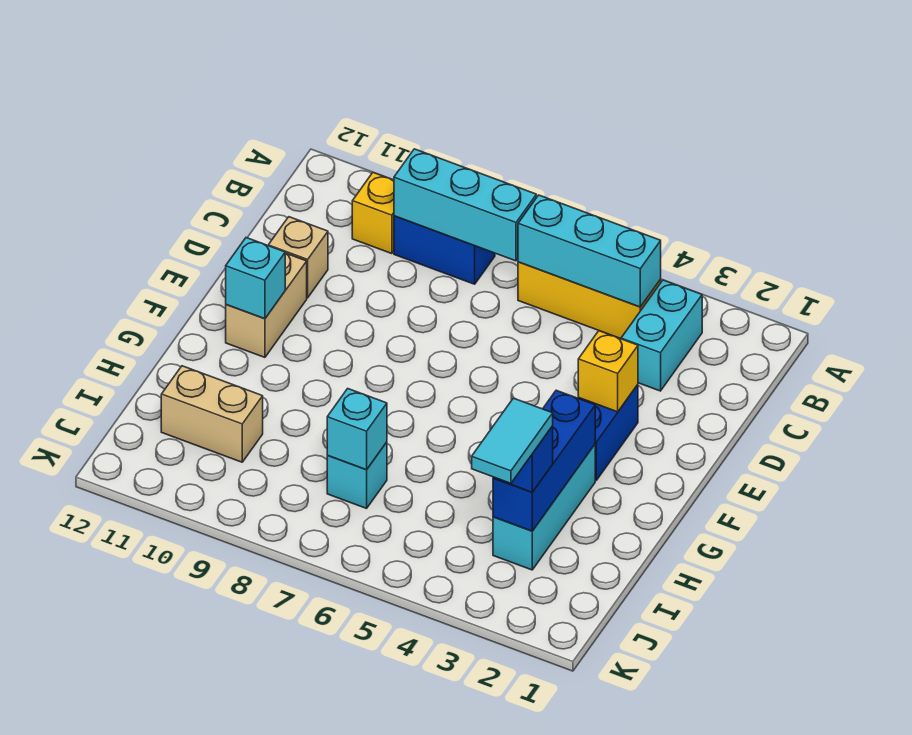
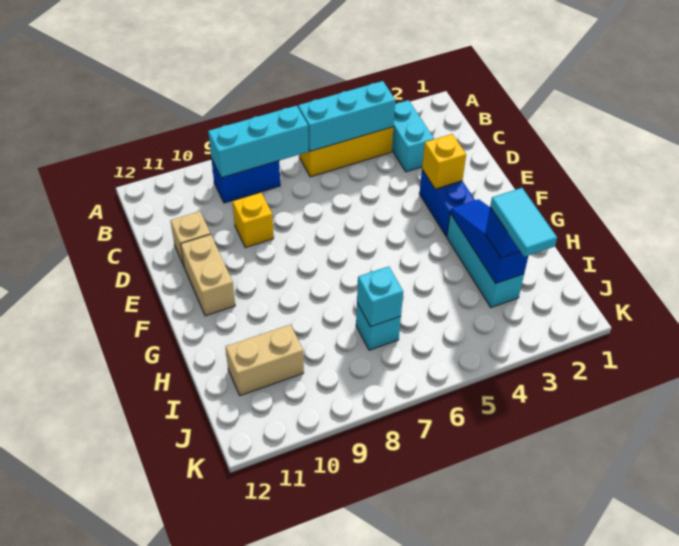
yellow 1x1 brick [352,172,394,254] -> yellow 1x1 brick moved to [233,193,274,248]
cyan 1x1 brick [226,238,285,319] -> none
blue 1x3 brick [493,390,595,531] -> blue 1x3 slope [450,199,528,283]

